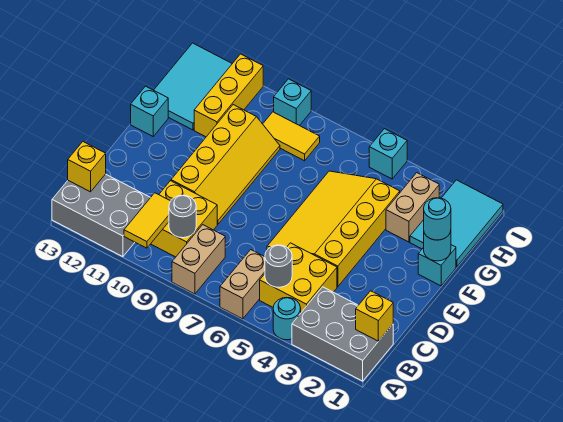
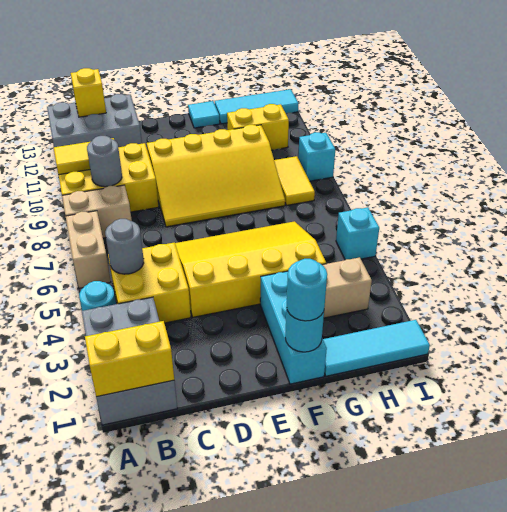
tan 1x2 brick [220,250,265,319] -> tan 1x2 brick turned to [66,211,111,288]
grey 2x3 brick [52,174,151,257] -> grey 2x3 brick turned to [47,94,142,147]
yellow 1x1 brick [356,291,393,341] -> yellow 1x2 brick [85,321,174,397]
yellow 2x2 brick [151,181,217,257] -> yellow 2x3 brick [59,143,159,212]
yellow 2x4 slope [171,105,280,224] -> yellow 3x4 slope [147,125,285,227]
cyan 1x1 brick [418,245,456,286] -> cyan 1x3 brick [260,271,327,384]
cyan 1x1 brick [131,86,168,136] -> cyan 1x1 tile [188,101,220,128]
cyan 2x3 tile [410,180,503,267] -> cyan 1x3 tile [323,320,430,376]
yellow 1x3 brick [194,54,263,137] -> yellow 1x2 brick [227,104,289,150]
cyan 2x3 tile [154,43,232,130] -> cyan 1x3 tile [215,89,299,124]

